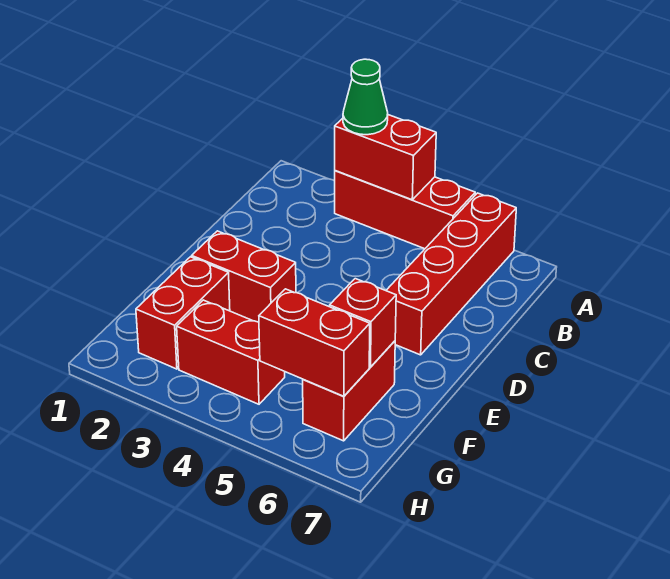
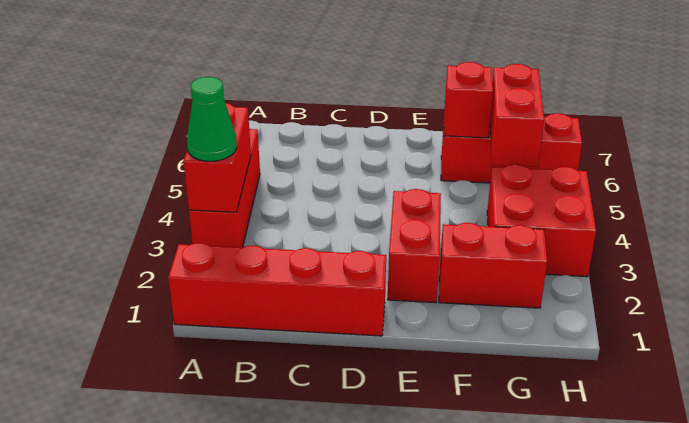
red 1x4 brick [386,193,516,355] -> red 1x4 brick moved to [168,243,386,336]
red 1x2 brick [303,341,395,441] -> red 1x3 brick [441,113,582,183]
red 1x2 brick [177,300,285,404] -> red 2x2 brick [487,164,596,277]

